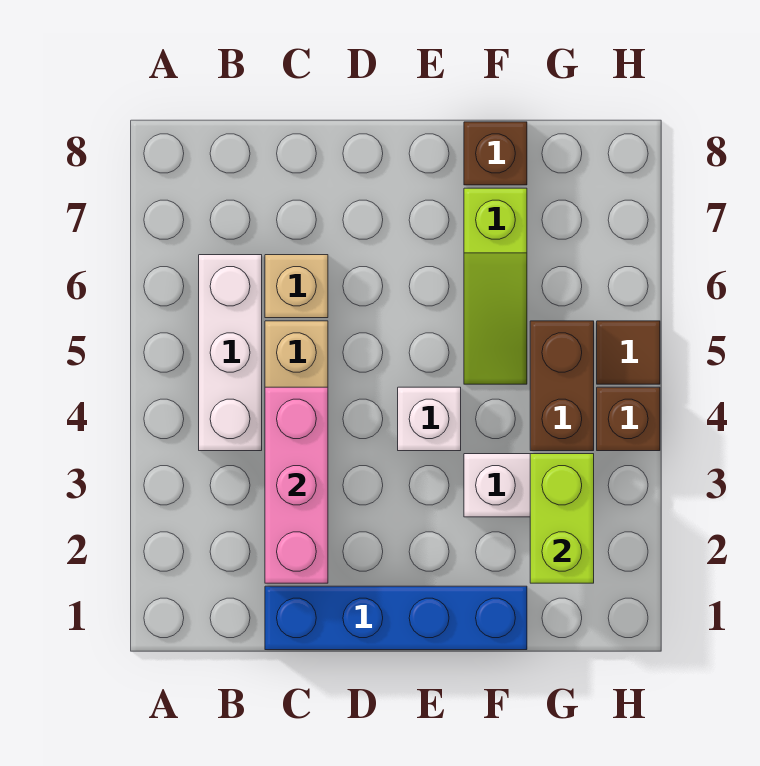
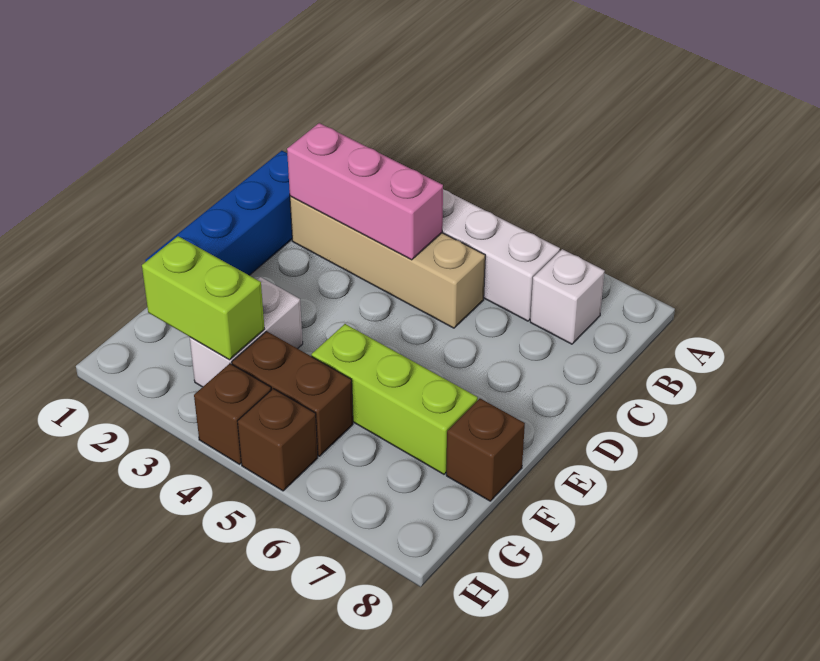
tan 1x1 brick [265,255,328,318] -> none
white 1x1 brick [398,387,461,451] -> white 1x1 brick moved to [530,249,605,344]
lime 1x3 slope [464,188,527,384] -> lime 1x3 brick [311,324,478,474]
brown 1x1 tile [597,321,660,384] -> brown 1x1 brick [238,389,318,491]

